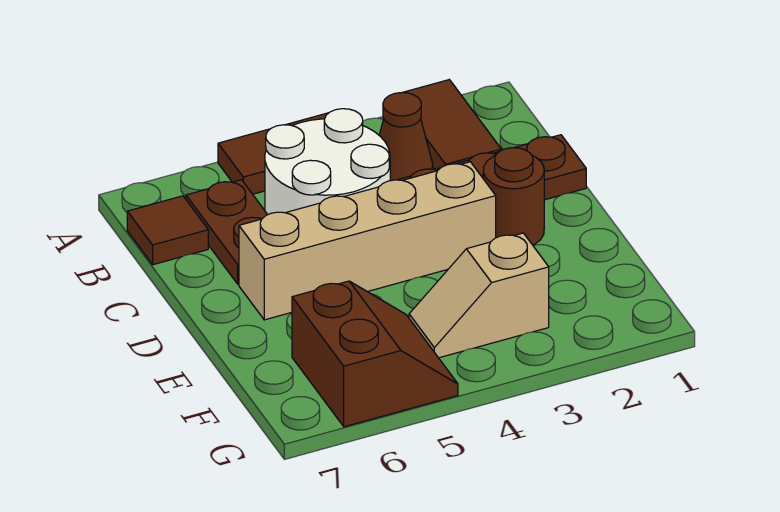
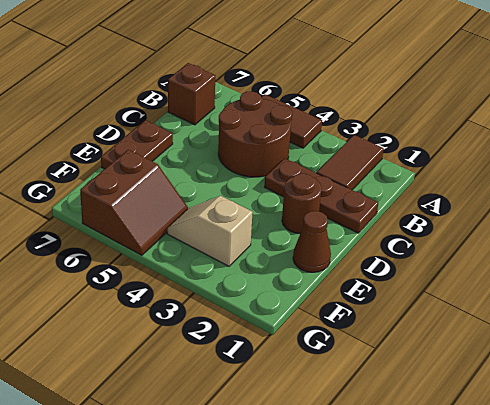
brown 1x1 cone [379,93,433,181] -> brown 1x1 cone moved to [293,211,331,272]
white 2x2 round brick [265,109,390,214] -> brown 2x2 round brick [218,91,292,177]
brown 1x2 plate [186,180,268,284] -> brown 1x2 plate moved to [101,120,173,169]
brown 1x1 tile [127,196,208,265] -> brown 1x1 brick [168,63,215,125]
tan 1x4 brick [239,162,496,320] -> none

